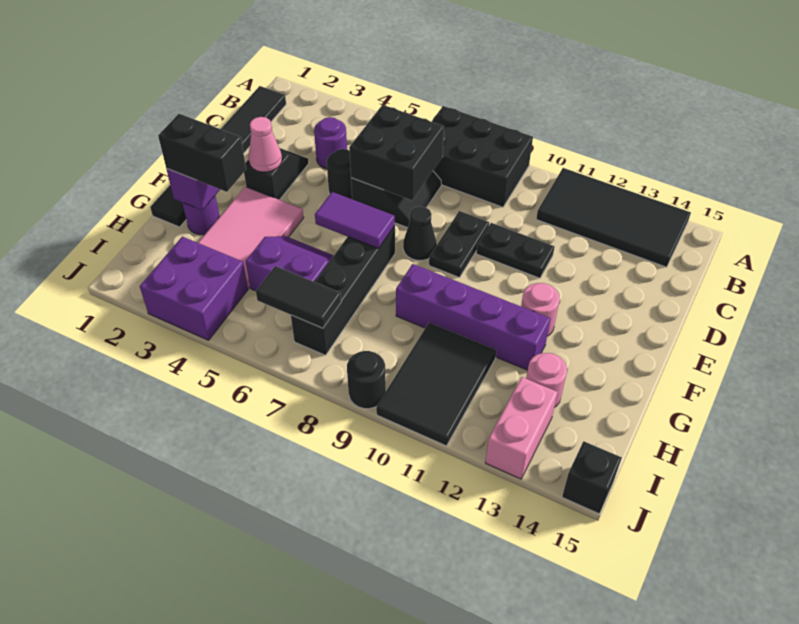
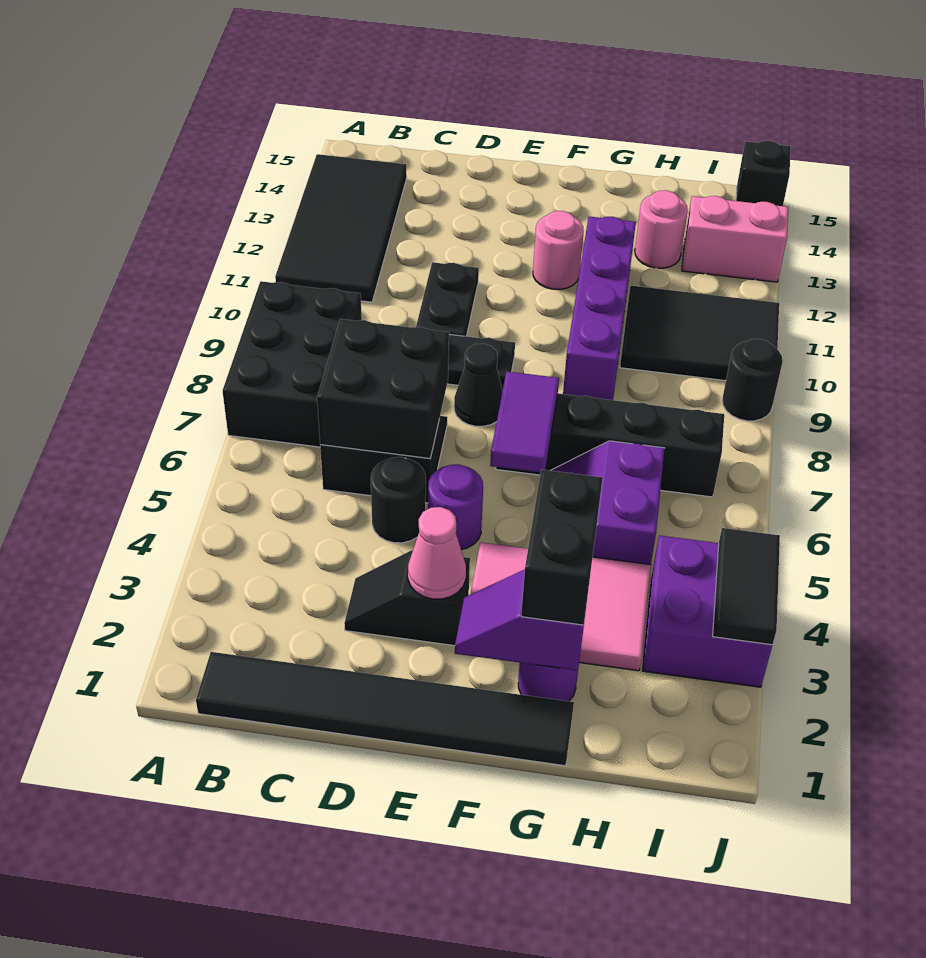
purple 1x1 round brick [314,117,347,169] -> purple 1x1 round brick moved to [428,464,483,550]
black 1x2 tile [256,266,341,328] -> black 1x2 tile moved to [713,528,780,645]

